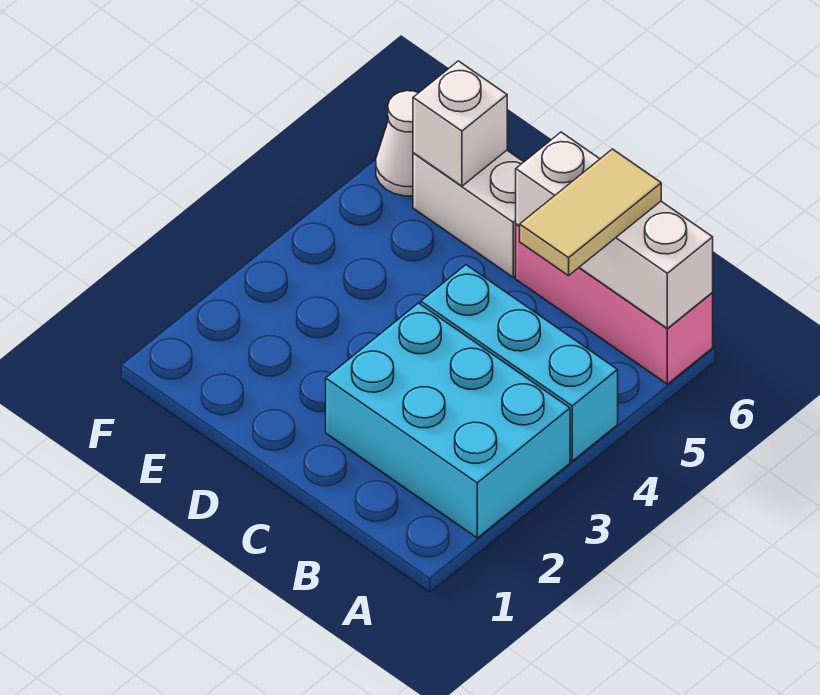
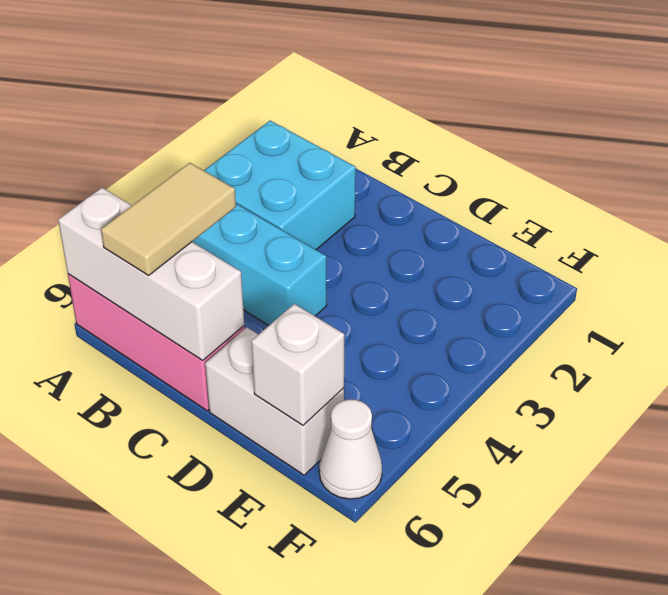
cyan 2x3 brick [326,303,570,538] -> cyan 2x2 brick [204,121,356,250]

